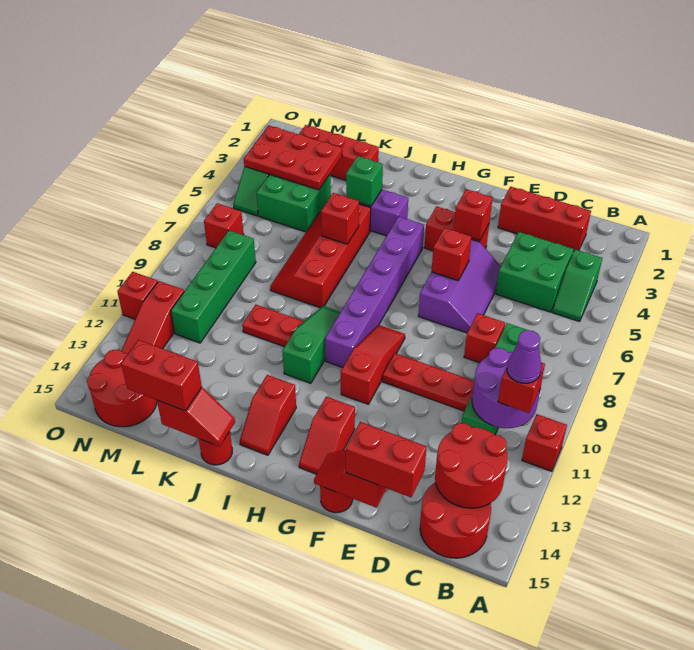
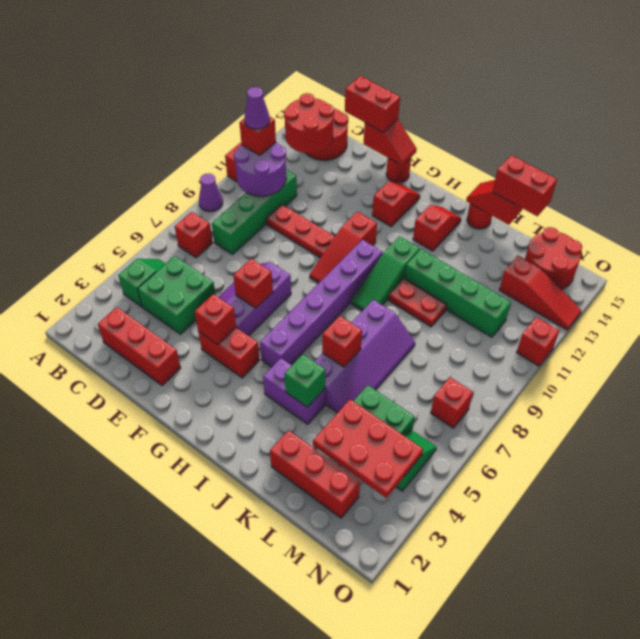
none -> purple 1x1 cone [199,173,223,212]
red 1x1 brick [464,313,505,363] -> red 1x1 brick moved to [175,212,213,258]
red 2x4 slope [270,204,371,308] -> purple 2x4 slope [315,300,415,413]
green 1x4 brick [171,230,256,343] -> green 1x4 brick turned to [405,249,511,337]
red 1x3 slope [121,281,184,354] -> red 1x3 slope turned to [499,256,582,330]

